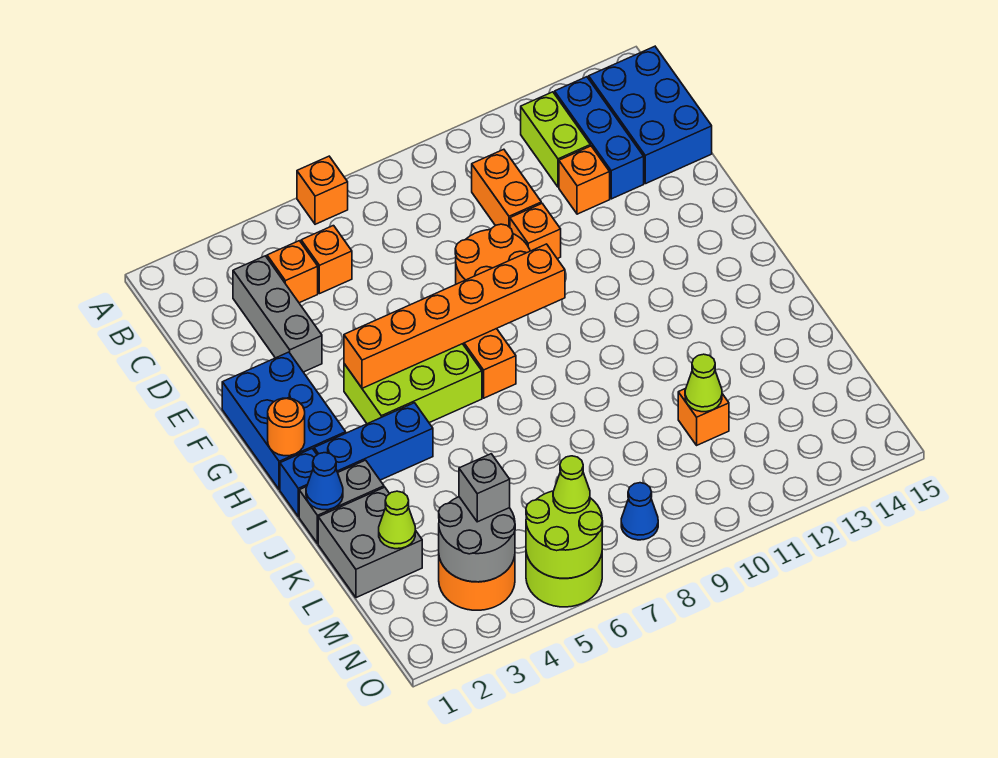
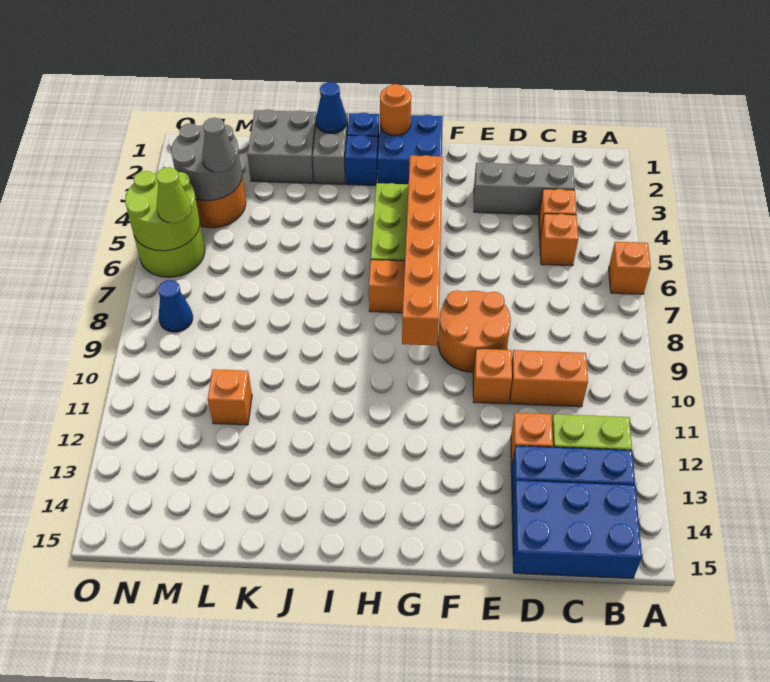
blue 2x3 brick [222,352,346,490] -> blue 2x2 brick [378,115,443,184]
blue 1x3 brick [314,403,433,480] -> blue 1x1 brick [345,135,378,185]
lime 1x1 cone [379,491,415,549] -> none
lime 1x1 cone [685,354,722,412] -> none
grey 1x1 brick [459,454,510,522] -> grey 1x1 cone [202,118,236,172]

